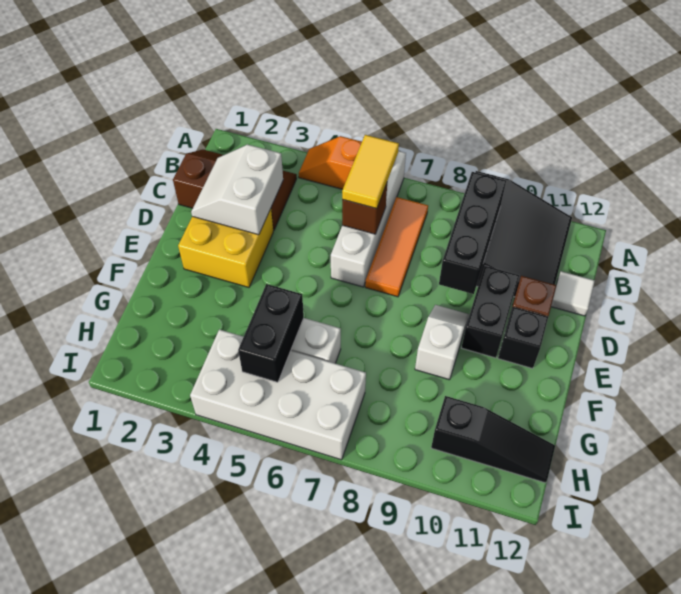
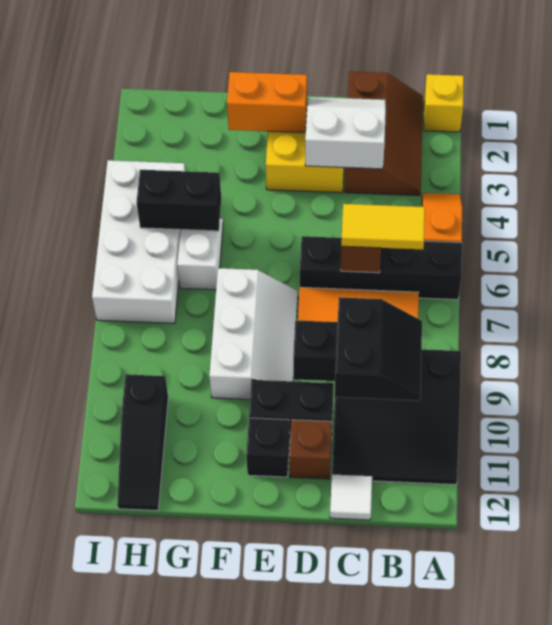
none -> yellow 1x1 brick [424,74,464,132]
white 1x4 brick [331,151,406,287] -> black 1x4 brick [300,236,462,300]
none -> black 2x2 slope [335,297,422,401]
none -> orange 1x2 brick [227,72,307,133]
white 1x2 slope [415,305,469,380] -> white 2x3 slope [209,268,298,400]

